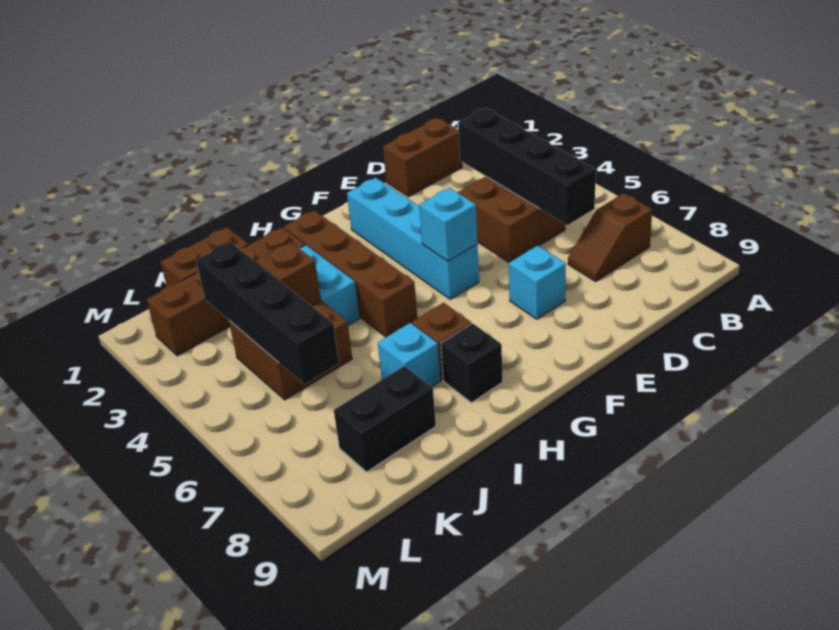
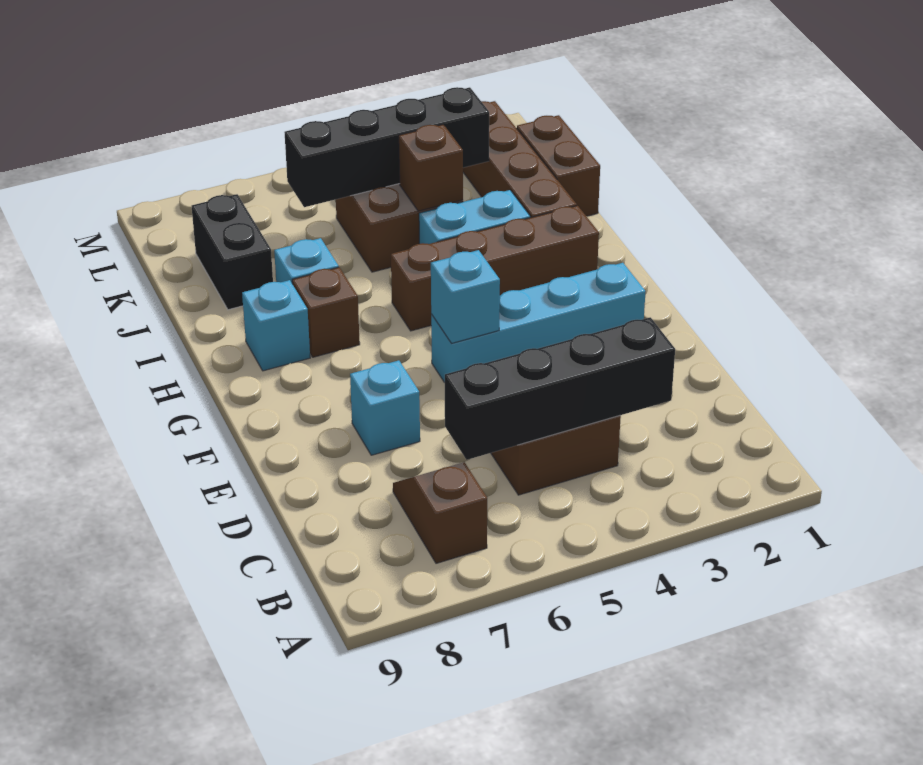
brown 1x2 brick [383,118,462,197] -> none
black 1x1 brick [441,323,503,403] -> cyan 1x1 brick [242,280,310,371]

